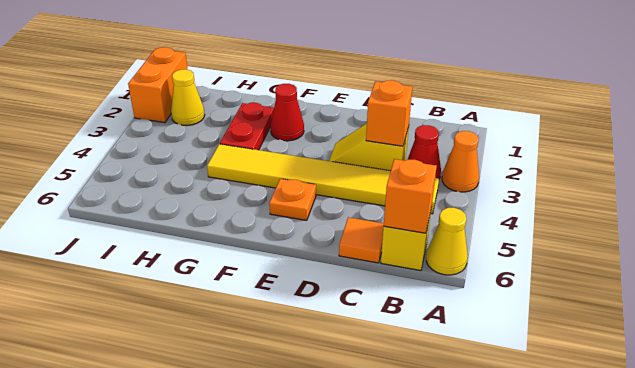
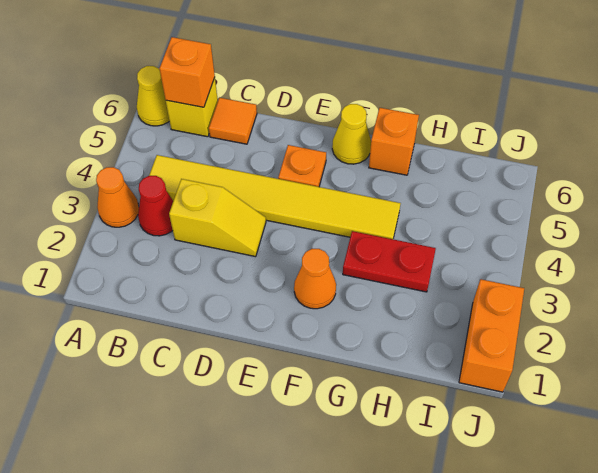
orange 1x1 brick [366,80,412,146] -> orange 1x1 brick moved to [369,108,419,175]
red 1x1 cone [270,84,304,141] -> orange 1x1 cone [294,249,336,309]
red 1x2 plate [220,103,274,150] -> red 1x2 plate turned to [343,231,436,292]
yellow 1x1 cone [171,69,205,126] -> yellow 1x1 cone moved to [332,104,371,164]

